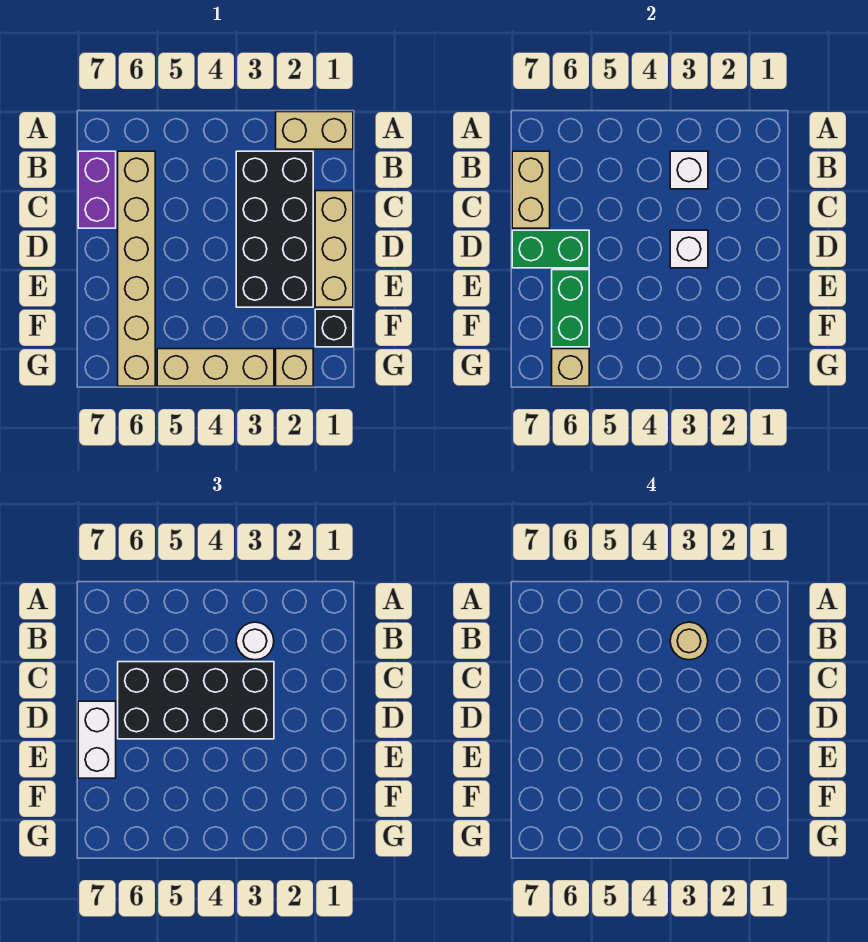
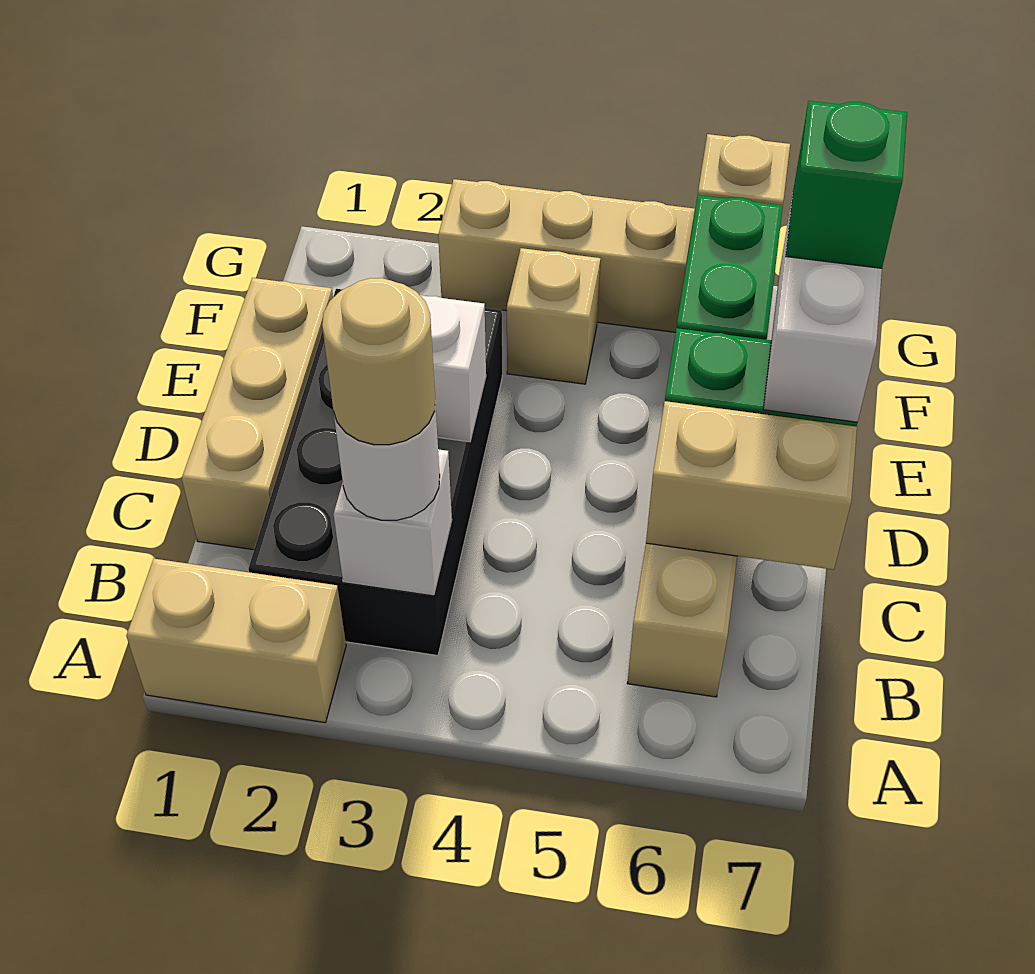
purple 1x2 brick [78,151,116,228] -> none
tan 1x2 brick [512,151,550,228] -> tan 1x2 brick turned to [646,401,857,570]
black 2x4 brick [118,662,274,739] -> none
none -> green 1x1 brick [786,101,907,268]
black 1x1 brick [315,309,353,347] -> none
tan 1x1 brick [276,349,313,386] -> tan 1x1 brick moved to [507,248,600,384]

